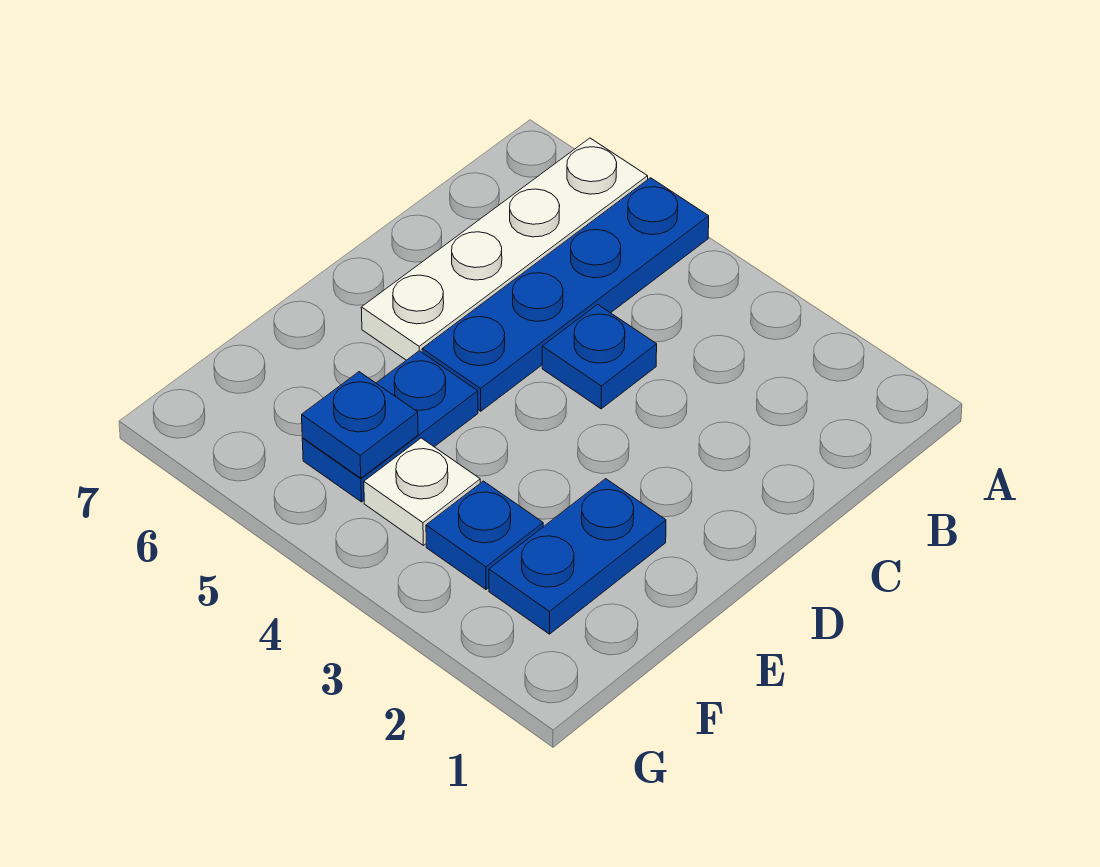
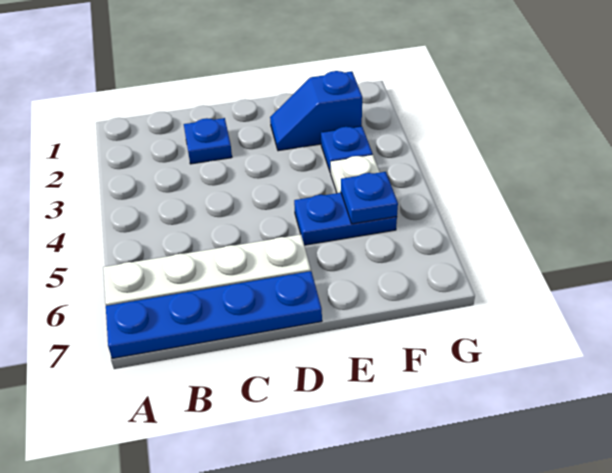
blue 1x4 plate [422,178,709,411] -> blue 1x4 plate moved to [106,271,322,359]
blue 1x1 plate [542,304,657,409] -> blue 1x1 plate moved to [184,118,232,164]
blue 1x2 plate [489,479,666,634] -> blue 1x2 slope [270,71,362,151]

